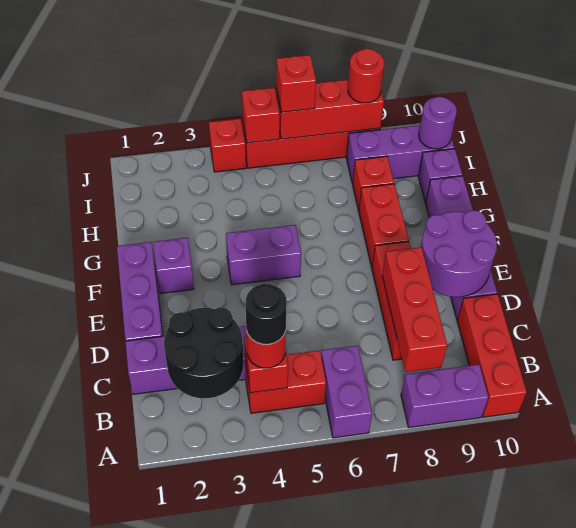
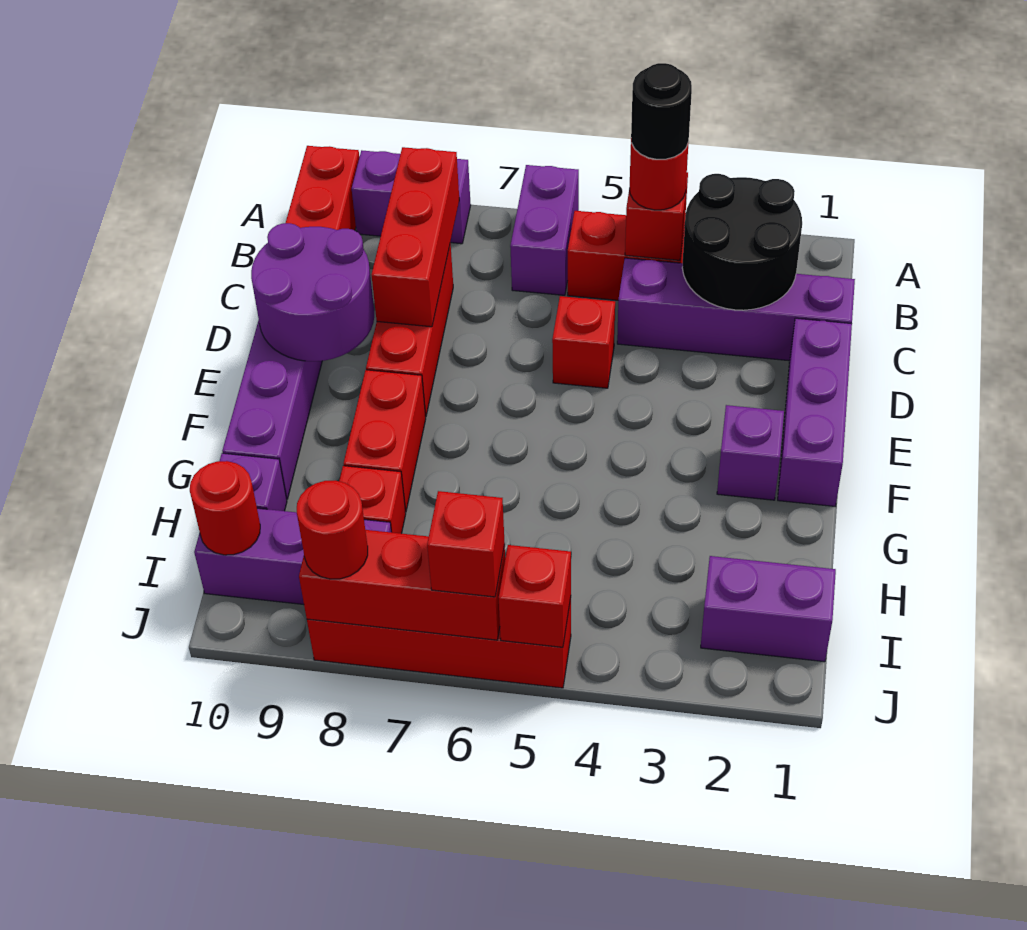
purple 1x2 brick [226,225,301,285] -> purple 1x2 brick moved to [701,556,836,662]
purple 1x1 round brick [419,97,457,149] -> red 1x1 round brick [190,461,260,555]
red 1x1 brick [209,118,246,172] -> red 1x1 brick moved to [552,296,615,388]

